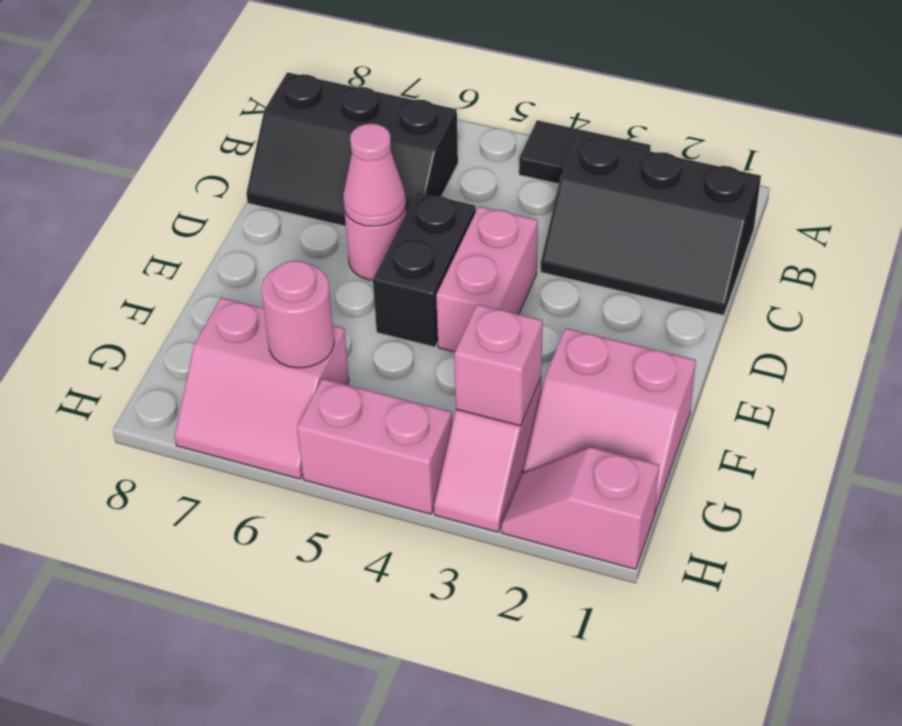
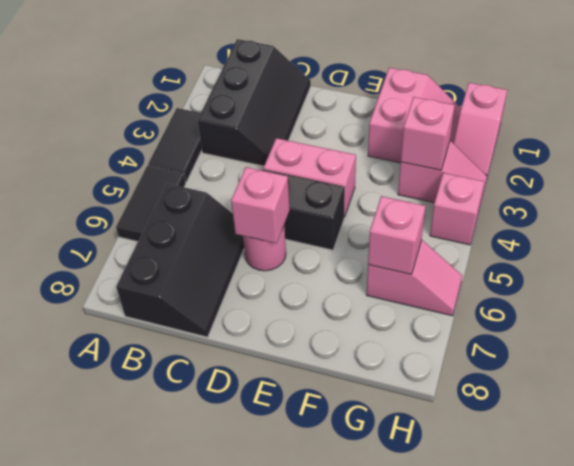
none -> black 1x2 tile [116,166,186,242]
pink 1x1 cone [343,123,406,227] -> pink 1x1 brick [231,167,290,243]
pink 2x2 slope [175,298,349,479] -> pink 1x2 slope [367,240,462,316]
pink 1x1 round brick [261,261,334,368] -> pink 1x1 brick [368,196,426,274]
pink 1x2 brick [297,379,452,514] -> pink 1x1 brick [430,173,484,245]

